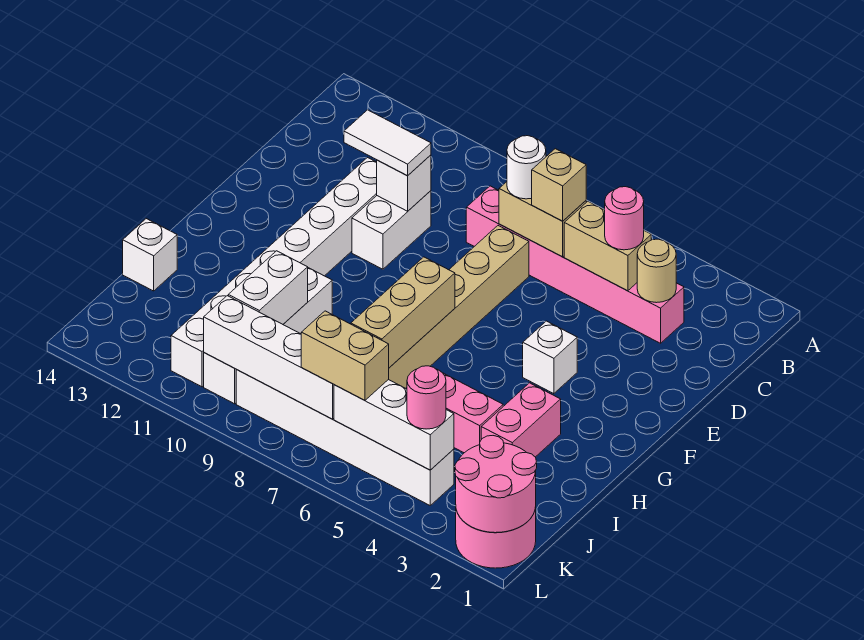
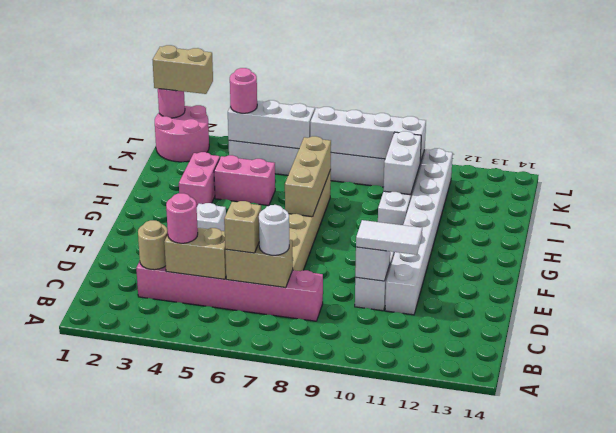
white 1x1 brick [123,219,177,291] -> none
pink 2x2 round brick [455,436,537,533] -> pink 1x1 round brick [158,89,185,118]
tan 1x2 brick [301,311,389,400] -> tan 1x2 brick moved to [153,45,213,94]

